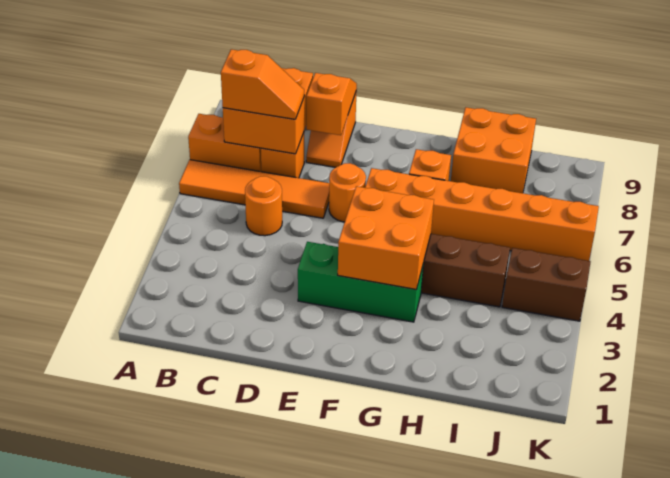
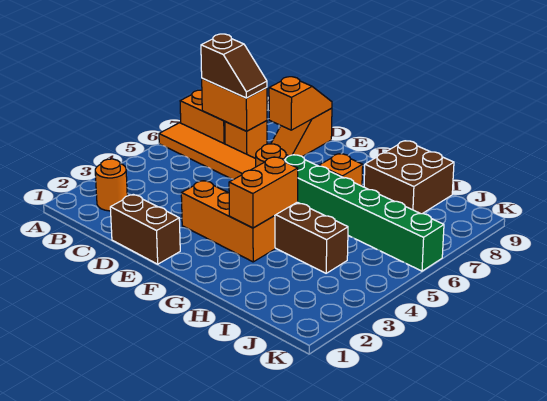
orange 2x2 brick [223,68,313,154] -> orange 1x2 brick [202,78,267,131]
orange 1x2 slope [221,49,304,119] -> brown 1x2 slope [201,34,267,98]
orange 1x1 round brick [245,176,282,236] -> orange 1x1 round brick moved to [95,159,127,211]
green 1x3 brick [298,242,424,322] -> orange 1x3 brick [181,181,275,262]
orange 2x2 brick [338,186,434,290] -> orange 1x2 brick [229,157,298,228]
orange 1x6 brick [365,168,599,261] -> green 1x6 brick [284,155,444,271]
orange 2x2 brick [451,107,536,193] -> brown 2x2 brick [364,141,454,214]
brown 1x2 brick [502,248,590,321] -> brown 1x2 brick moved to [110,194,180,264]

